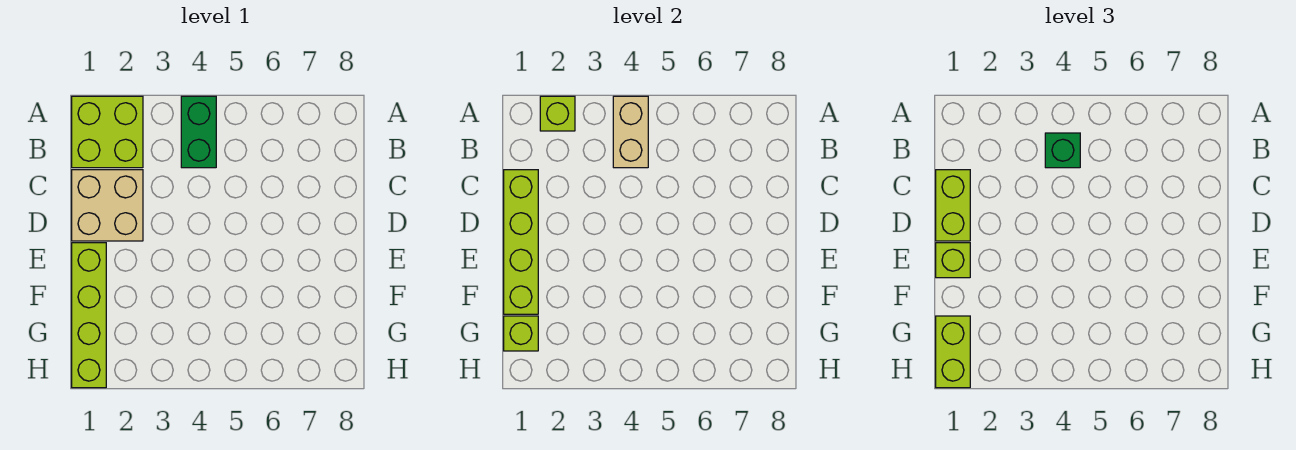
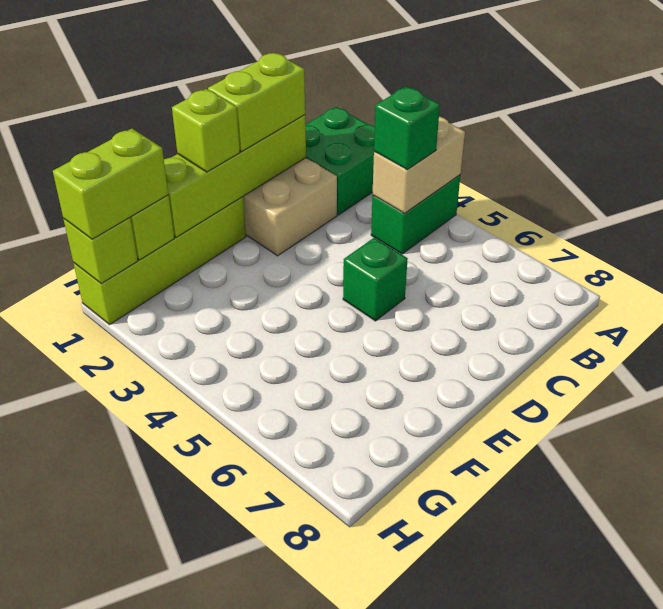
lime 2x2 brick [72,96,143,168] -> green 2x2 brick [306,107,375,215]
lime 1x1 brick [540,96,575,131] -> lime 1x1 brick moved to [64,218,138,284]
none -> green 1x1 brick [343,238,408,321]

